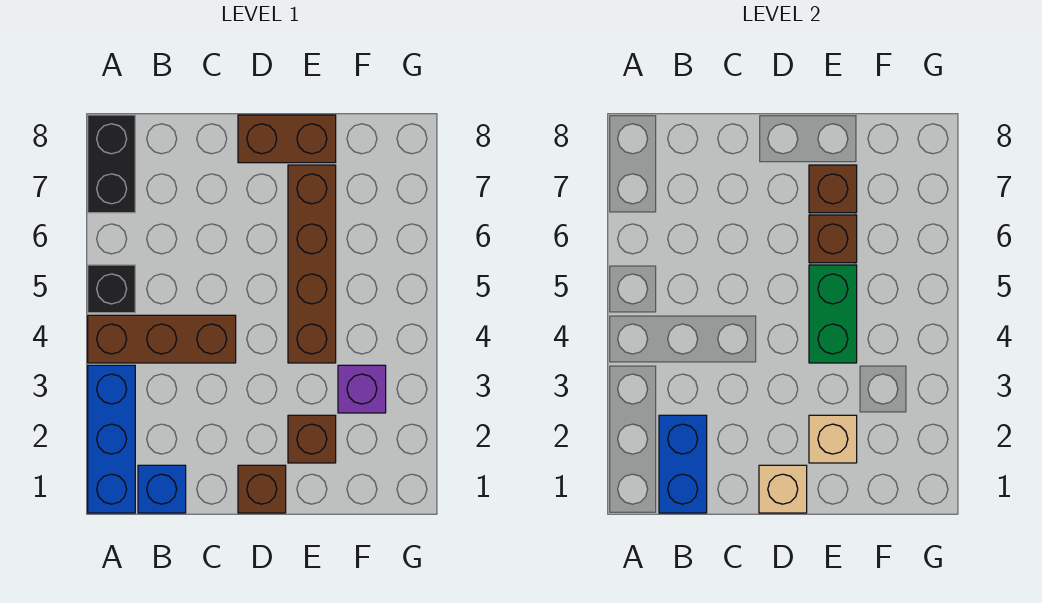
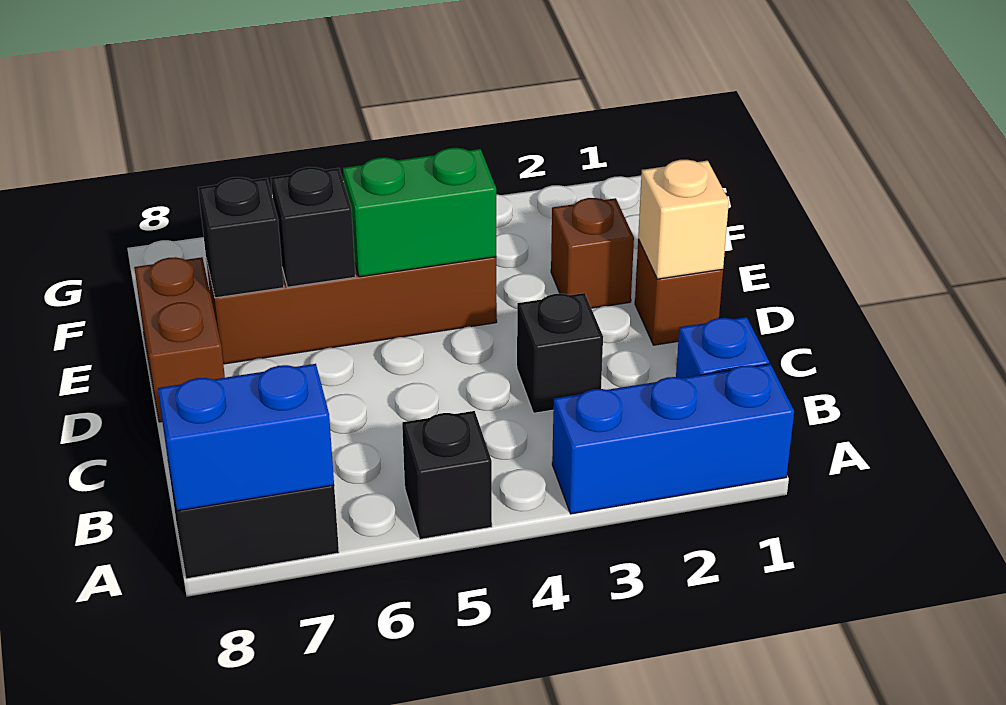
brown 1x3 brick [88,315,236,363] -> none
blue 1x2 brick [659,415,707,513] -> blue 1x2 brick moved to [158,364,334,511]
none -> black 1x1 brick [517,293,603,413]
tan 1x1 brick [809,415,857,463] -> none
brown 1x1 brick [809,215,857,263] -> black 1x1 brick [271,167,355,287]
brown 1x1 brick [809,165,857,213] -> black 1x1 brick [198,177,284,298]
purple 1x1 brick [338,365,386,413] -> none

